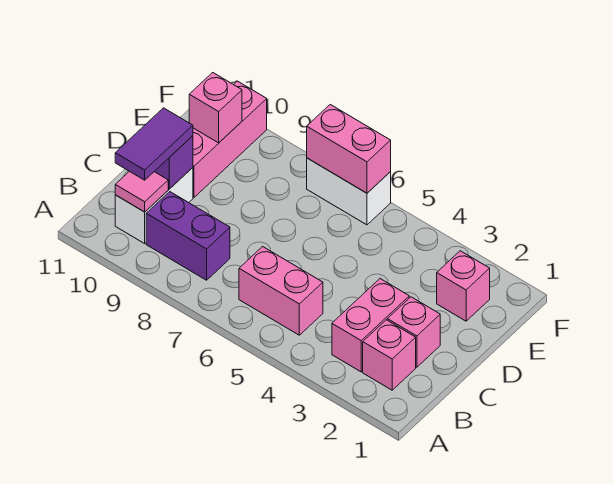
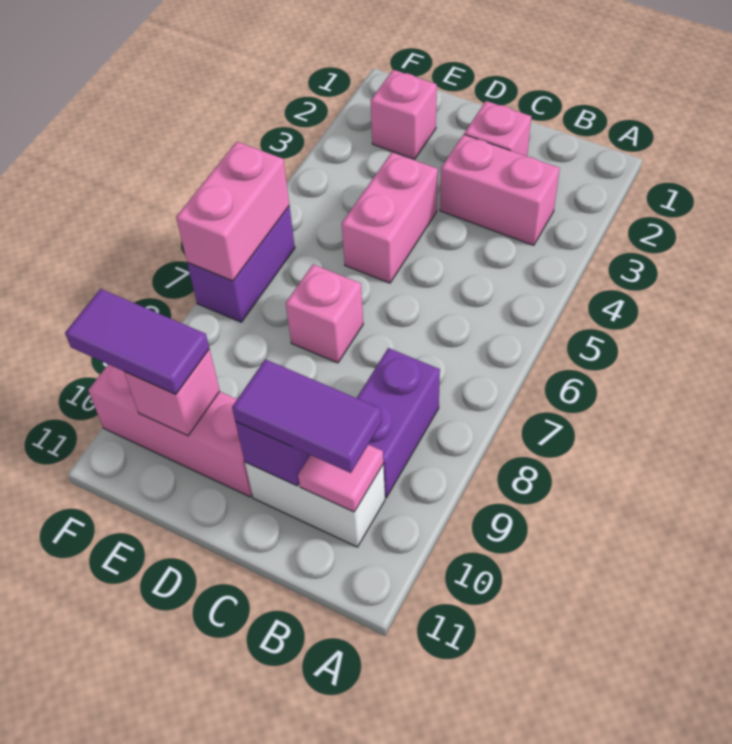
pink 1x1 brick [363,320,416,390] -> pink 1x1 brick moved to [286,264,363,363]
pink 1x2 brick [239,247,323,335] -> pink 1x2 brick moved to [342,152,438,283]
none -> purple 1x2 tile [65,289,209,395]
white 1x2 brick [307,158,391,225] -> purple 1x2 brick [187,206,295,322]

